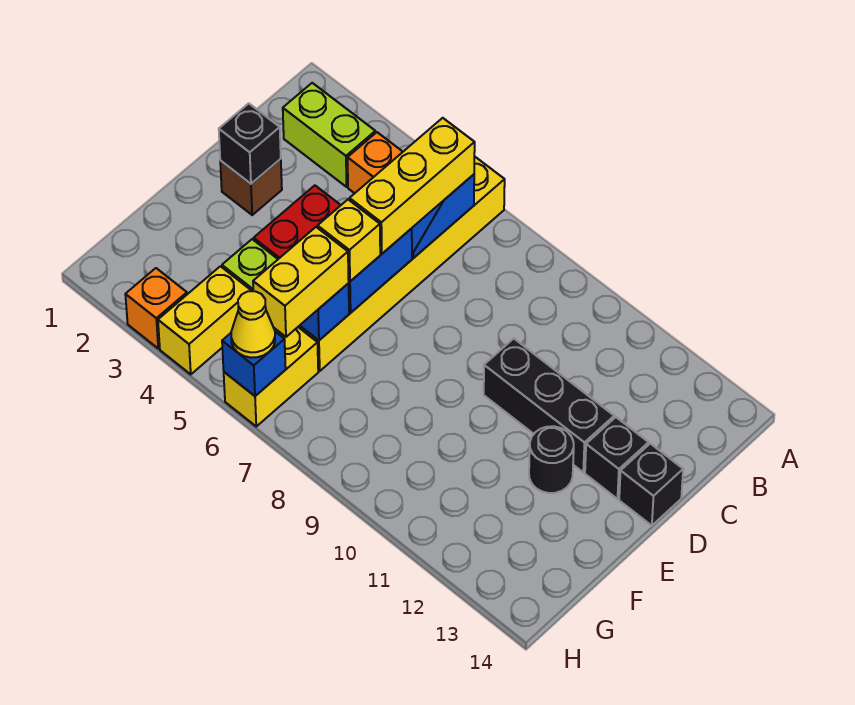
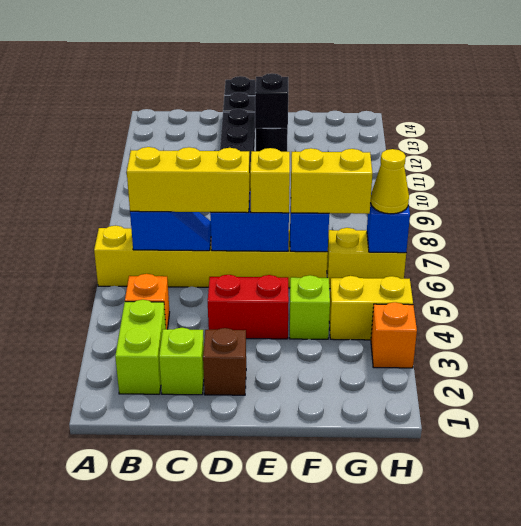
none -> lime 1x1 brick [159,328,204,395]
black 1x1 brick [219,103,281,184] -> black 1x1 brick moved to [255,73,288,129]

